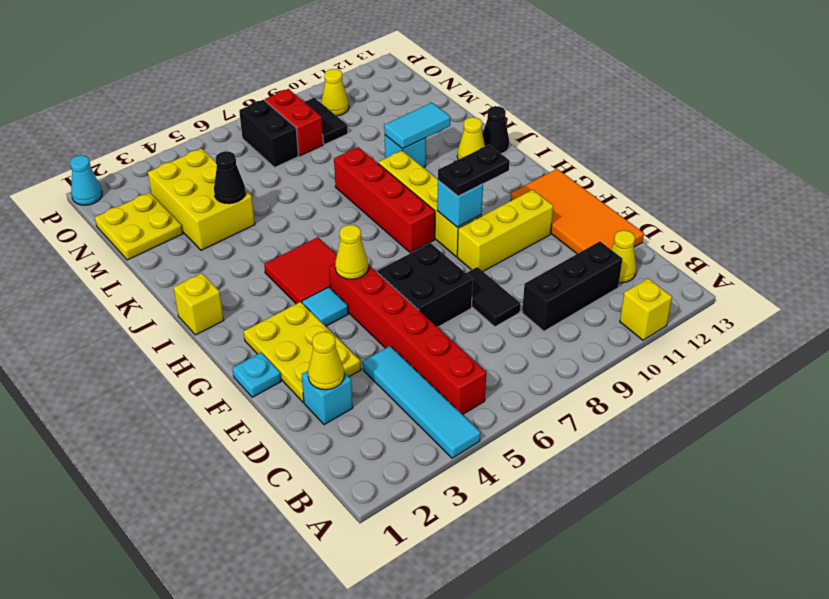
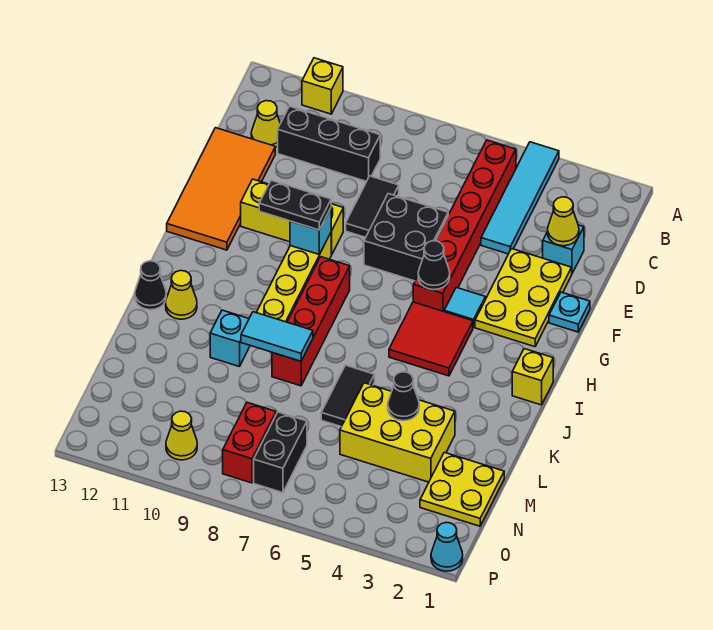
yellow 1x1 cone [335,225,368,279] -> black 1x1 cone [418,241,450,290]
cyan 1x2 tile [384,103,450,149] -> cyan 1x2 tile moved to [241,312,313,361]
yellow 2x3 brick [148,149,255,250] -> yellow 2x3 brick turned to [340,383,455,482]
black 1x2 tile [305,98,348,144] -> black 1x2 tile moved to [321,365,375,427]

